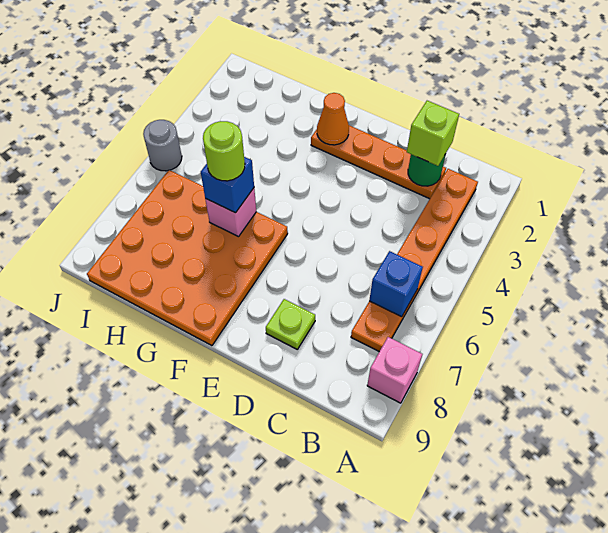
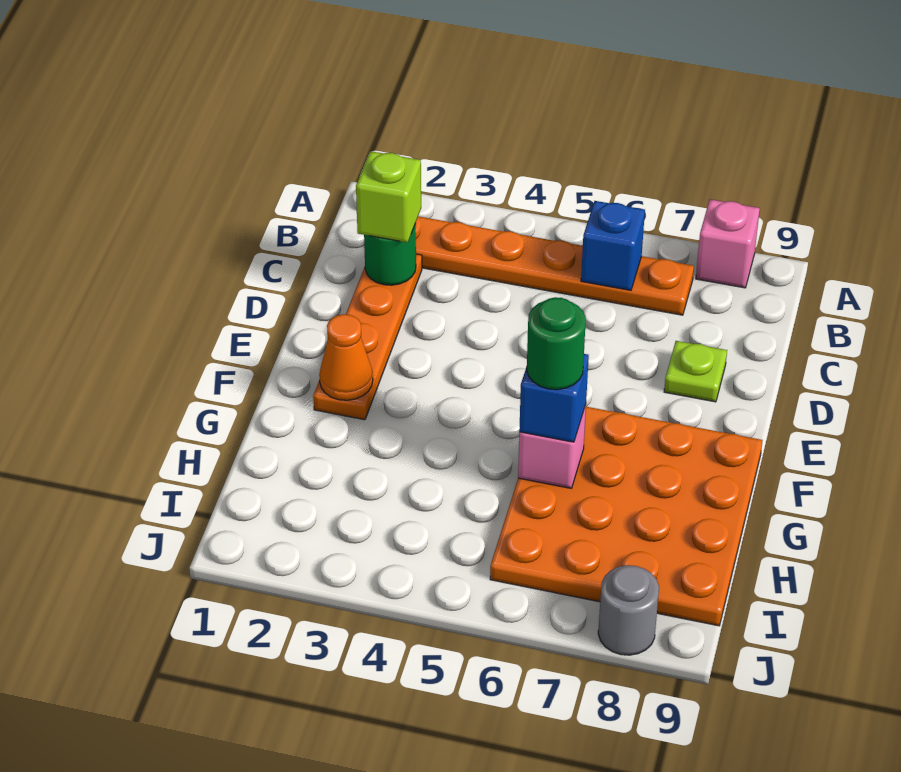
lime 1x1 round brick [203,121,245,181] -> green 1x1 round brick [527,297,586,390]
grey 1x1 round brick [143,120,182,171] -> grey 1x1 round brick moved to [598,565,659,655]

